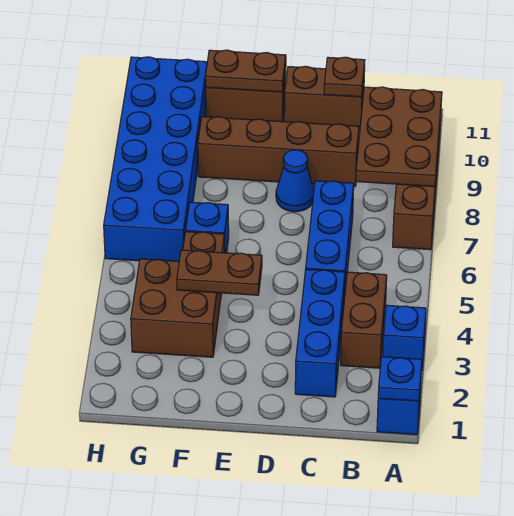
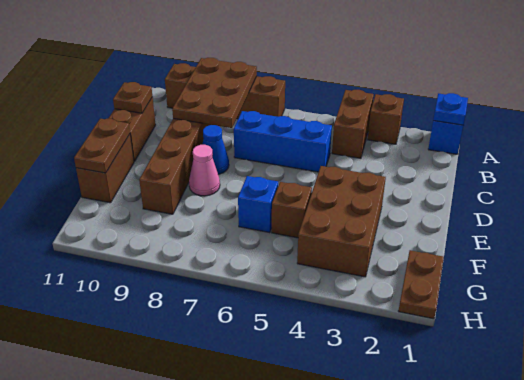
blue 1x1 brick [383,305,426,371] -> brown 1x1 brick [368,94,404,144]
brown 2x3 plate [356,87,442,187] -> brown 2x3 plate turned to [172,58,257,128]
brown 1x2 brick [341,272,387,368] -> brown 1x2 brick turned to [332,90,374,158]
blue 1x3 brick [295,270,345,397] -> none
brown 1x2 plate [177,250,262,295] -> brown 1x2 plate moved to [399,250,444,319]
none -> pink 1x1 cone [189,145,220,196]
brown 2x2 brick [131,259,221,357] -> brown 2x3 brick [297,166,386,277]
blue 2x6 brick [104,57,207,261] -> none

